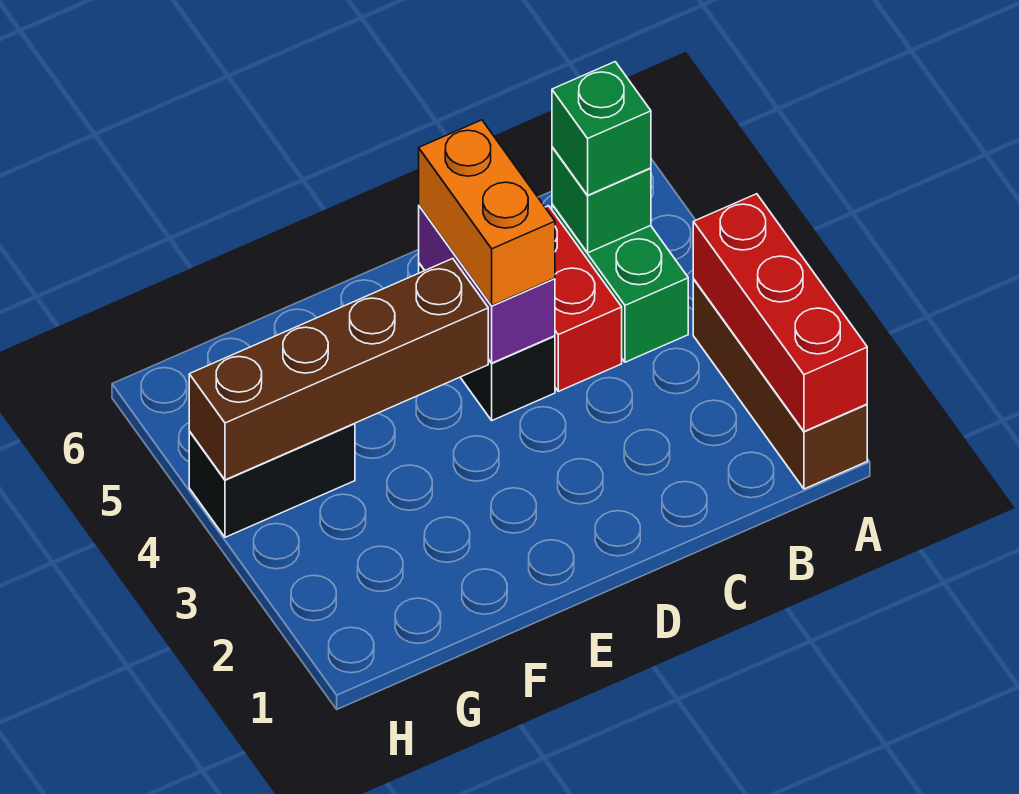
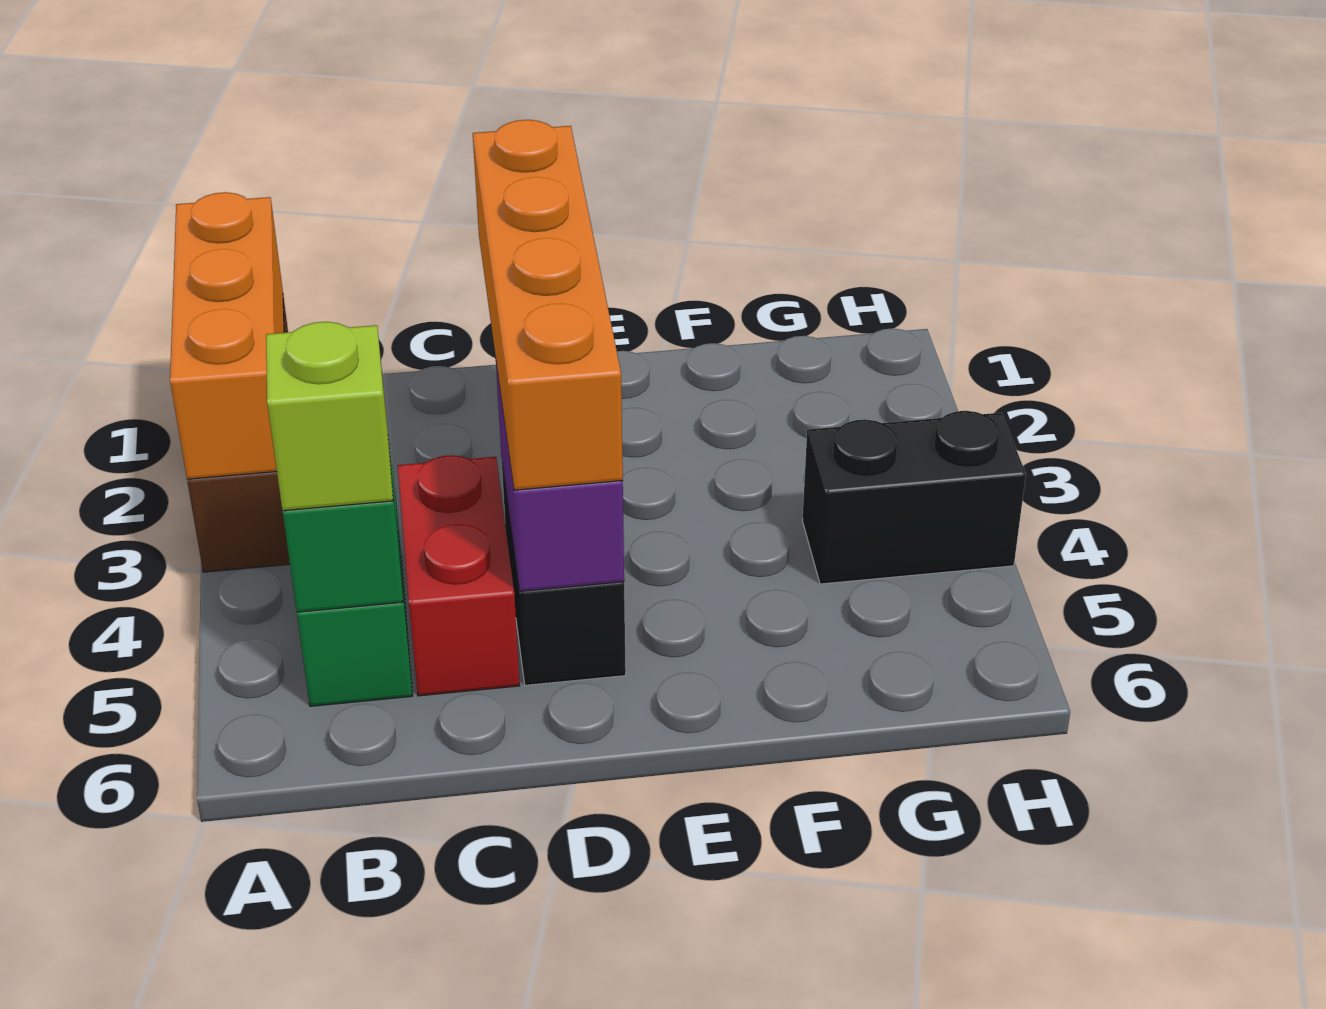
red 1x3 brick [693,194,867,431] -> orange 1x3 brick [170,192,284,479]
green 1x1 brick [552,62,651,195] -> lime 1x1 brick [266,322,393,511]
orange 1x2 brick [419,120,555,306] -> orange 1x4 brick [473,120,623,490]
brown 1x4 brick [189,259,488,480] -> none

